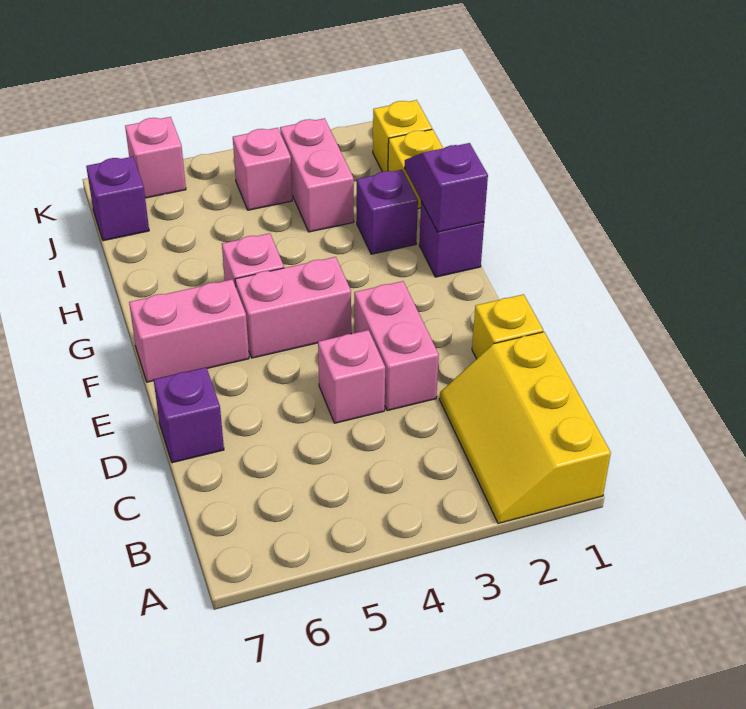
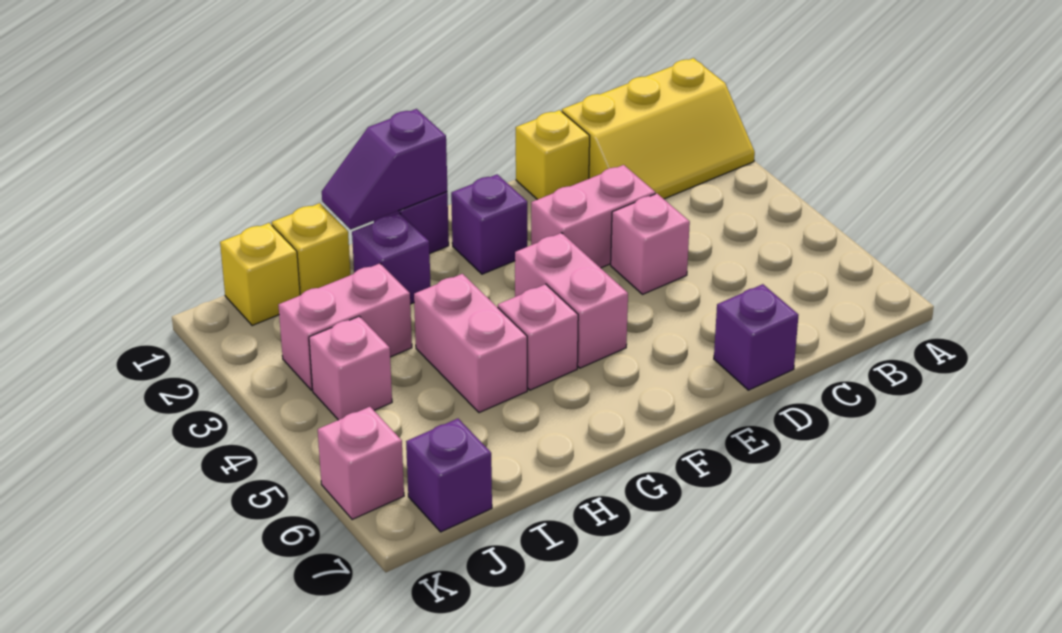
none -> purple 1x1 brick [451,174,527,274]
pink 1x2 brick [129,279,249,382] -> pink 1x2 brick moved to [414,274,527,413]

